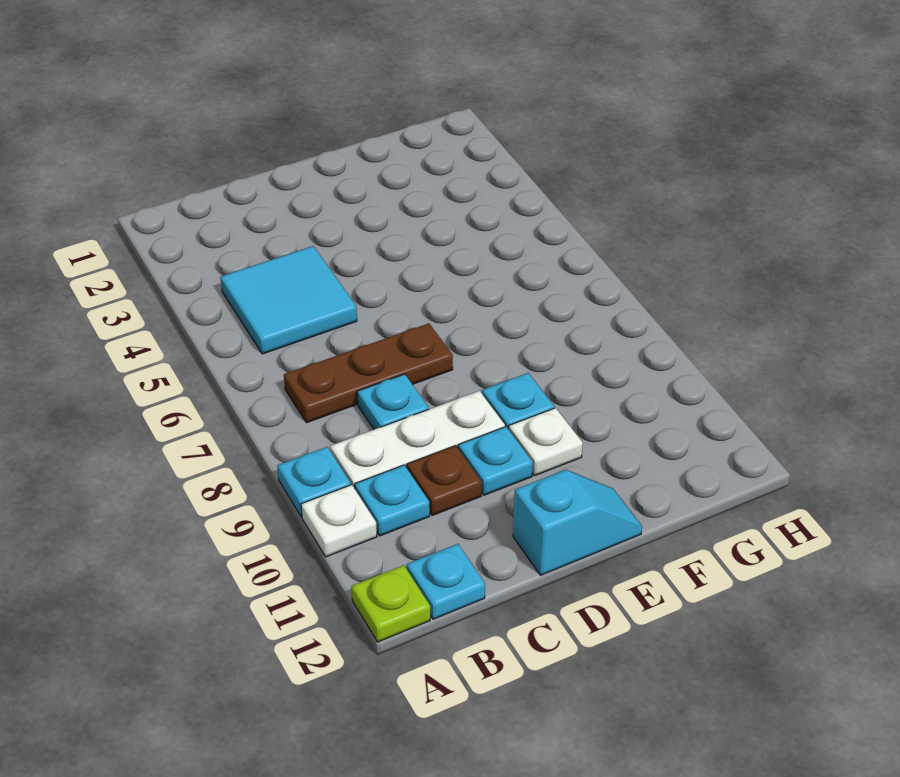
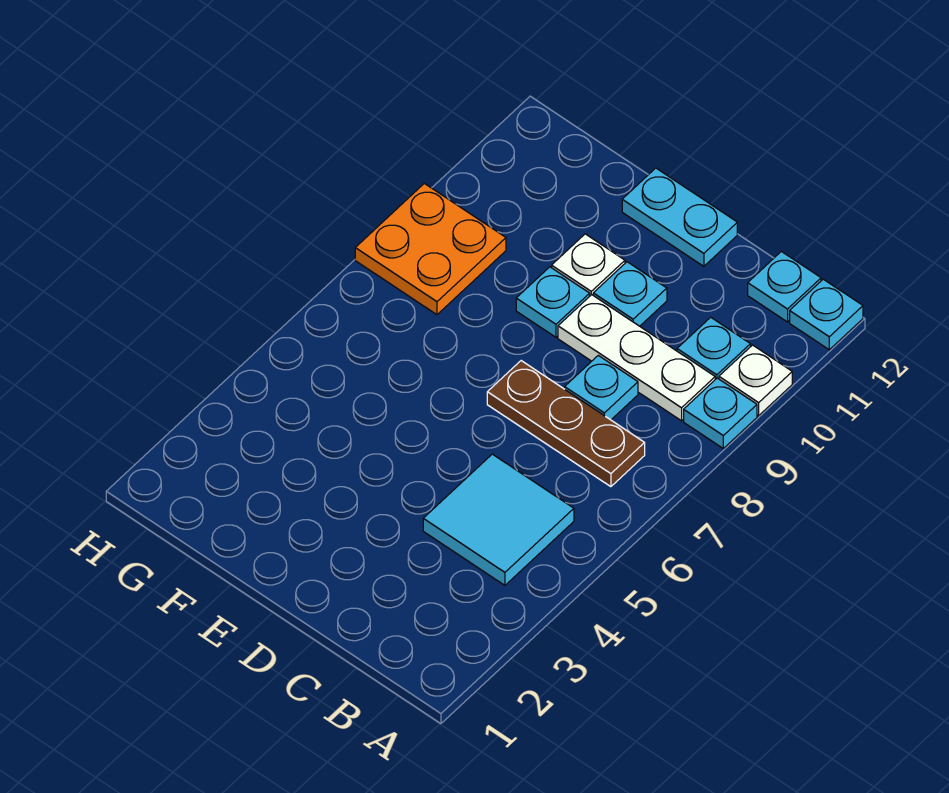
lime 1x1 plate [351,565,430,642] -> cyan 1x1 plate [790,279,863,350]
brown 1x1 plate [407,446,482,516] -> none
cyan 1x2 slope [513,470,642,575] -> cyan 1x2 plate [622,168,737,266]
none -> orange 2x2 plate [355,183,506,315]

